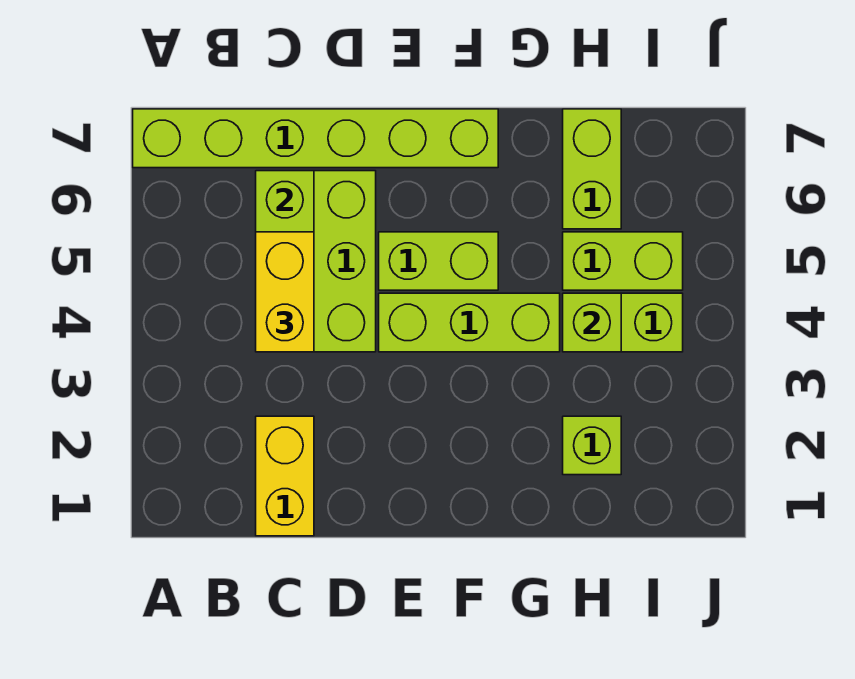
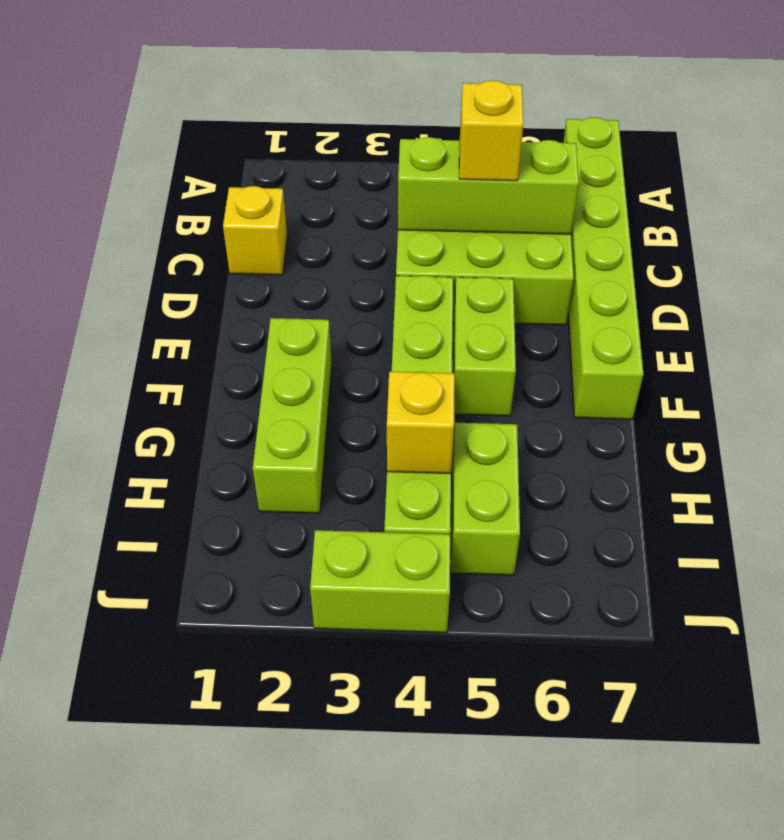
yellow 1x2 brick [256,416,314,536] -> yellow 1x1 brick [223,186,287,275]
yellow 1x2 brick [256,232,314,352] -> yellow 1x1 brick [459,80,523,181]
lime 1x1 brick [563,416,621,475] -> lime 1x3 brick [253,318,332,513]
lime 1x1 brick [563,293,621,352] -> yellow 1x1 brick [387,372,455,474]
lime 1x2 brick [563,109,621,229] -> lime 1x2 brick moved to [310,530,450,633]

